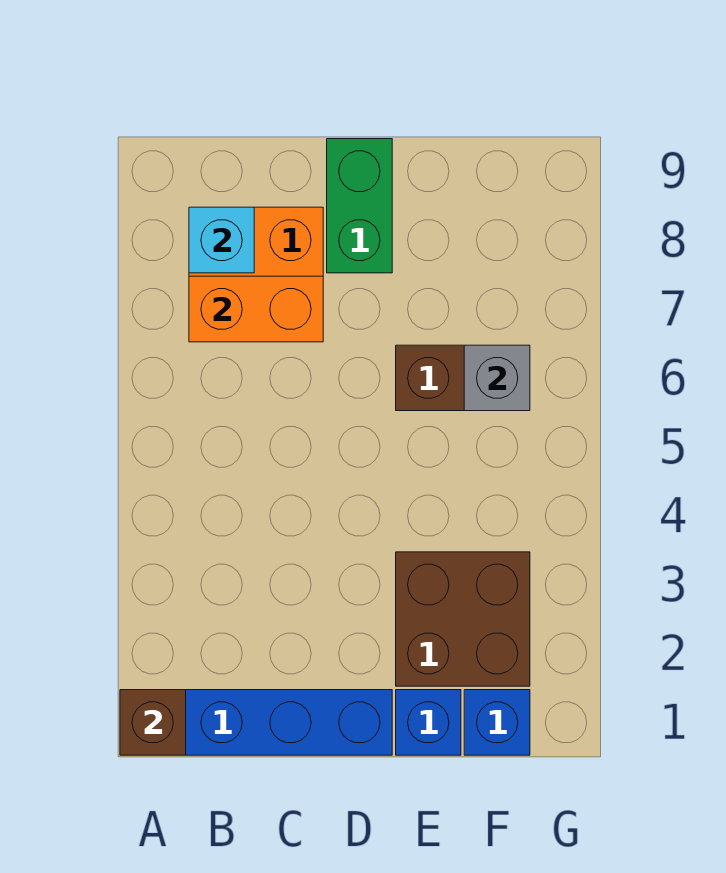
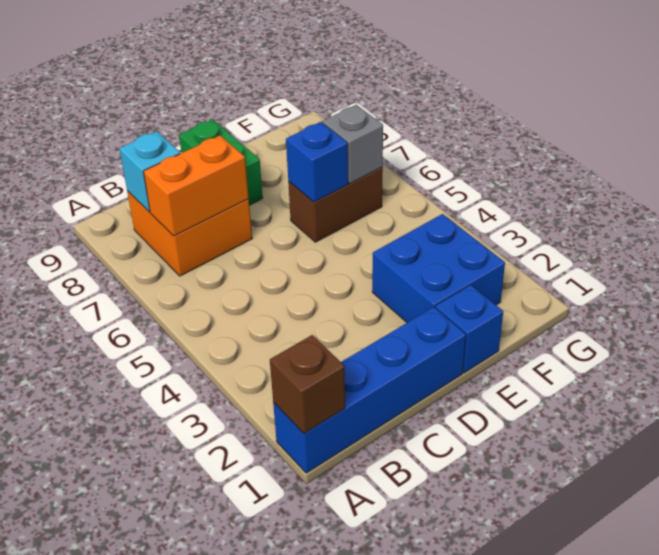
brown 2x2 brick [396,552,530,686] -> blue 2x2 brick [372,214,505,323]
blue 1x1 brick [464,690,530,755] -> blue 1x1 brick moved to [286,122,348,202]

